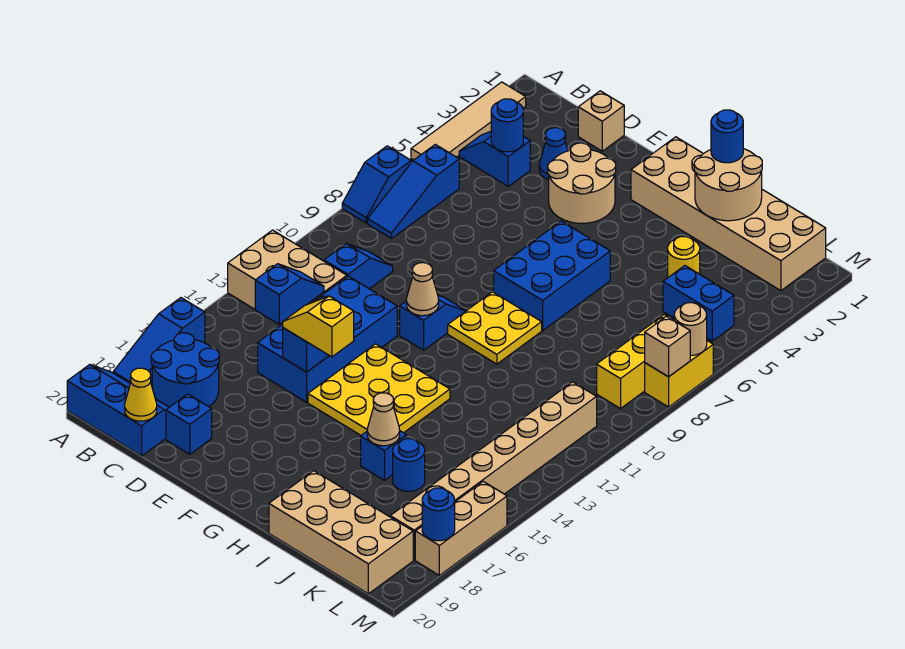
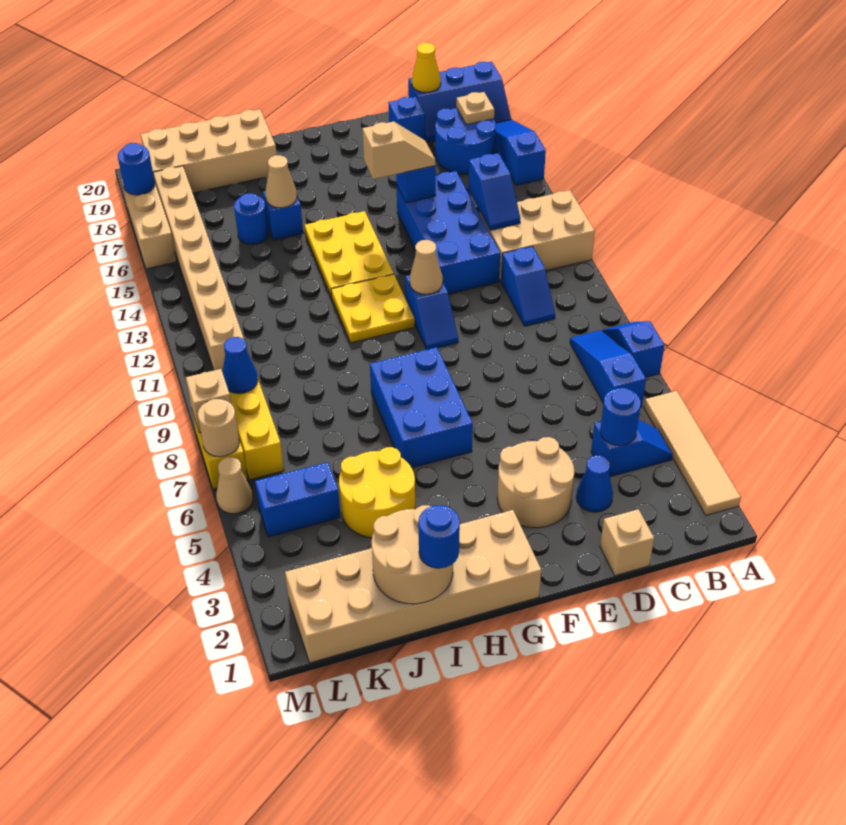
none -> tan 1x1 plate [456,92,494,125]
yellow 1x2 slope [283,296,354,357] -> tan 1x2 slope [362,121,436,179]
yellow 3x3 plate [308,344,450,435] -> yellow 2x3 plate [304,211,394,297]
yellow 2x2 plate [448,292,542,364] -> yellow 2x2 plate moved to [331,274,415,343]
yellow 1x1 round brick [668,237,700,277] -> yellow 2x2 round brick [339,447,415,538]
none -> blue 1x1 cone [223,337,258,394]
none -> tan 1x1 cone [216,457,253,514]

